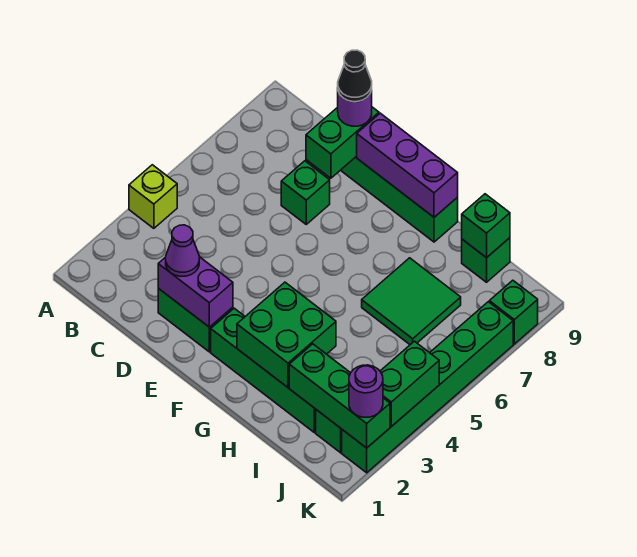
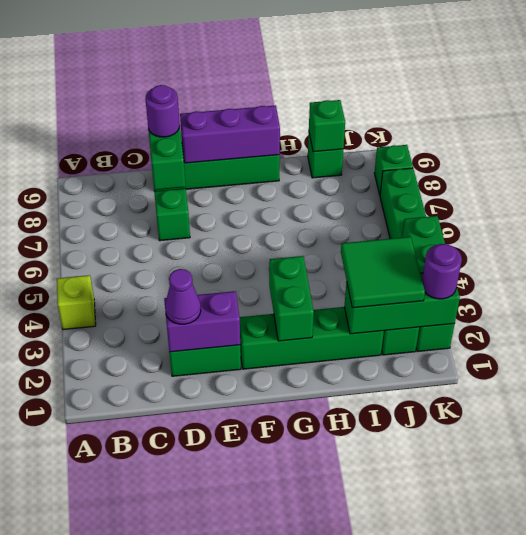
black 1x1 cone [338,50,372,102] -> none
green 2x2 brick [237,282,336,387] -> green 1x2 brick [269,256,314,341]
green 2x2 tile [362,258,461,345] -> green 2x2 tile moved to [341,237,425,308]

